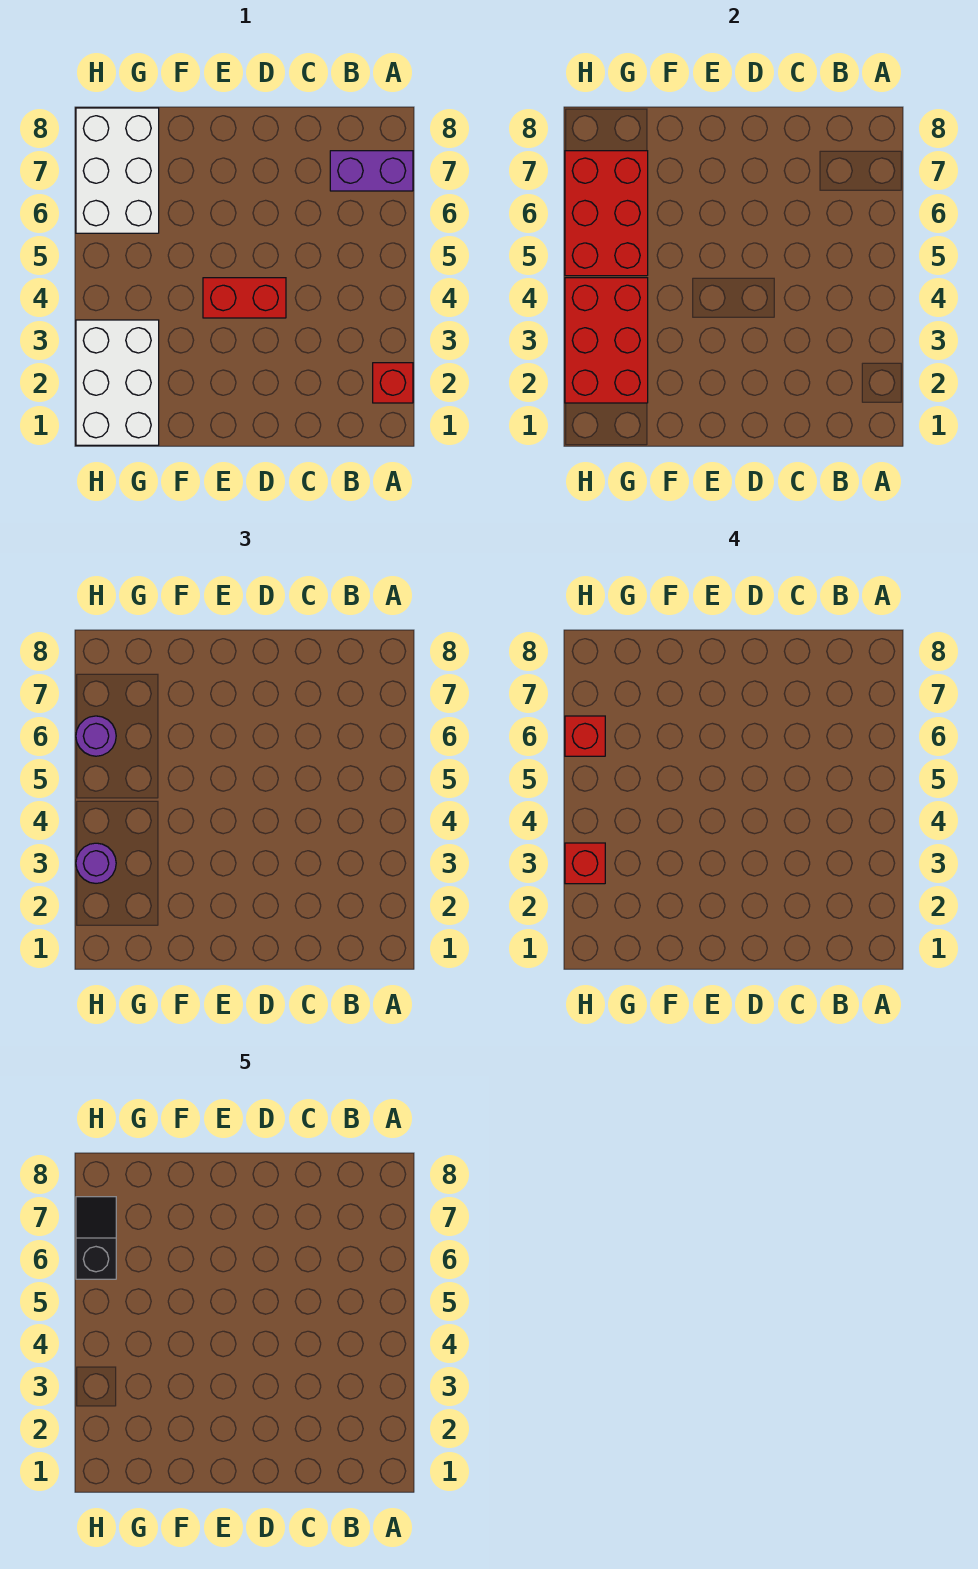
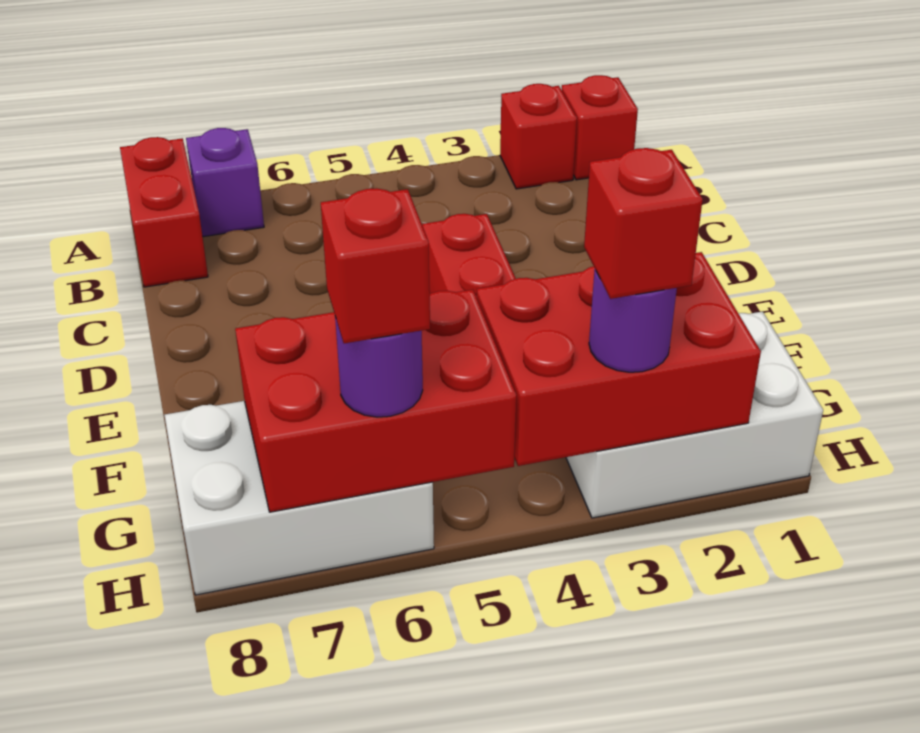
none -> red 1x1 brick [562,75,638,180]
purple 1x2 brick [330,151,413,191] -> purple 1x1 brick [186,128,264,237]
none -> red 1x2 brick [120,137,208,287]
black 1x2 slope [76,1197,116,1279] -> none

